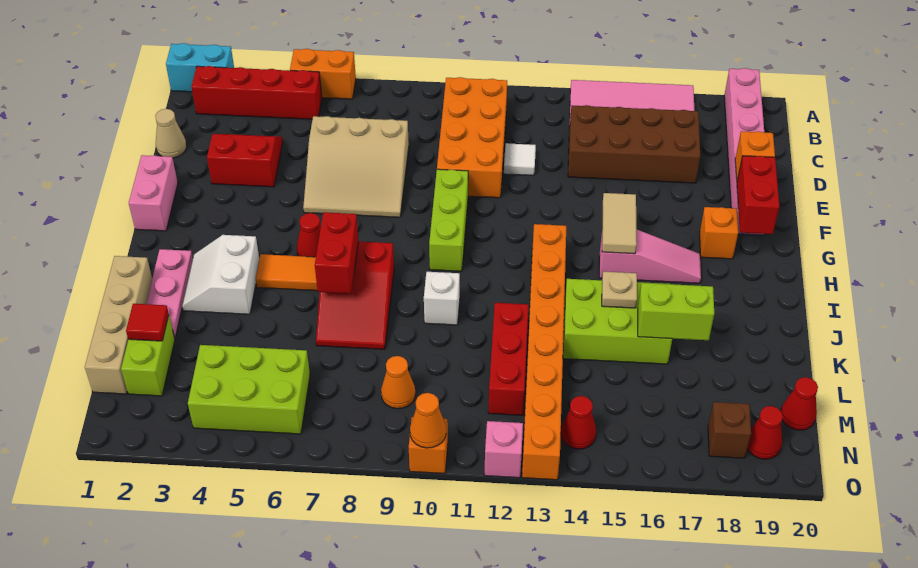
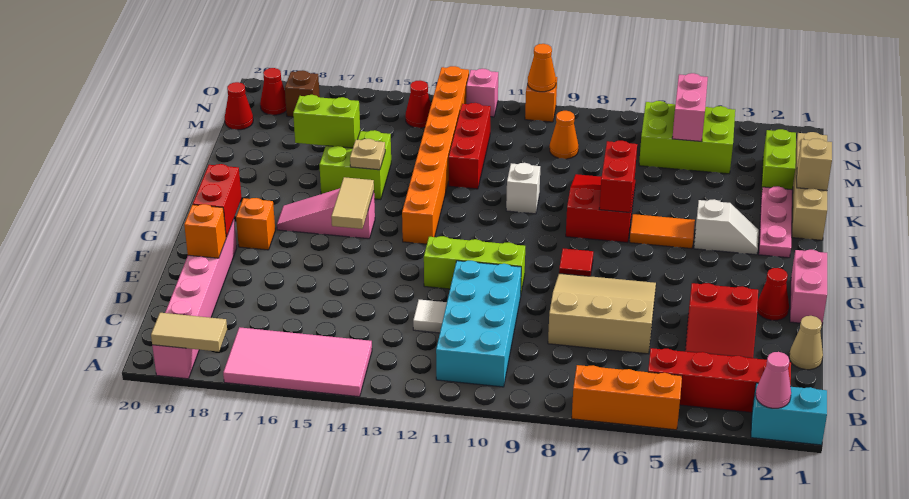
none -> pink 1x1 cone [756,352,791,408]
orange 1x2 brick [290,49,356,99] -> orange 1x3 brick [572,365,682,430]
none -> tan 1x2 tile [151,313,227,352]
orange 2x4 brick [437,77,507,198] -> cyan 2x4 brick [436,261,521,387]
brown 2x4 brick [568,105,700,183] -> none
lime 1x3 brick [429,169,468,271] -> lime 1x3 brick turned to [424,236,525,292]
red 1x1 cone [297,213,321,257] -> red 1x1 cone moved to [757,268,789,320]
white 2x2 slope [182,235,259,314] -> white 1x2 slope [694,199,759,255]
lime 2x3 brick [563,279,672,364] -> lime 2x2 brick [319,130,391,199]
none -> tan 1x1 brick [797,139,832,191]
red 1x1 tile [126,304,169,341] -> red 1x1 tile moved to [559,248,593,276]
none -> pink 1x2 brick [672,73,708,142]

